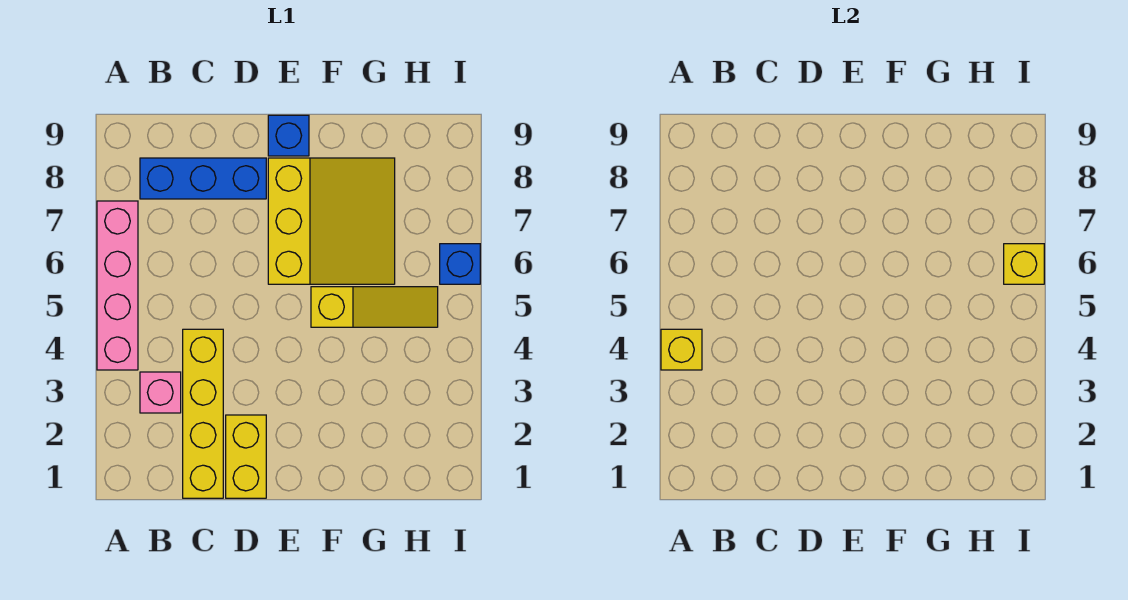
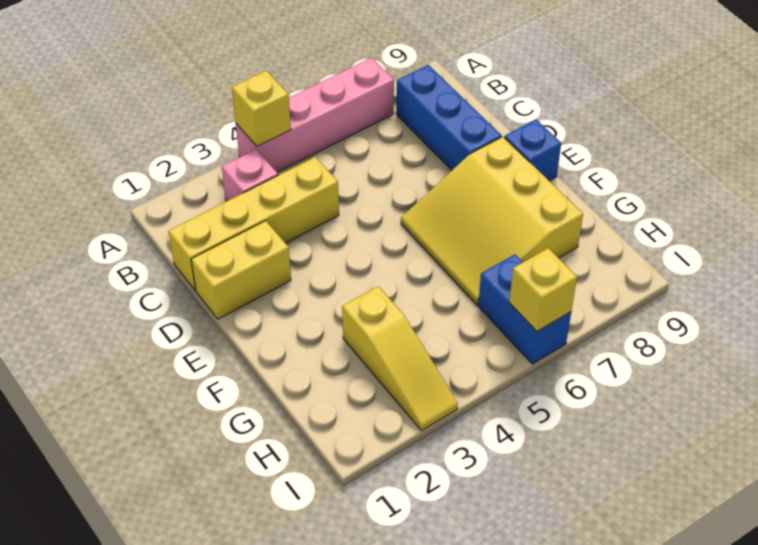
yellow 3x3 slope [268,158,395,284] -> yellow 3x3 slope turned to [401,137,583,305]
yellow 1x3 slope [311,287,438,327] -> yellow 1x3 slope moved to [342,286,458,431]
blue 1x1 brick [440,244,480,284] -> blue 1x2 brick [478,254,571,364]

